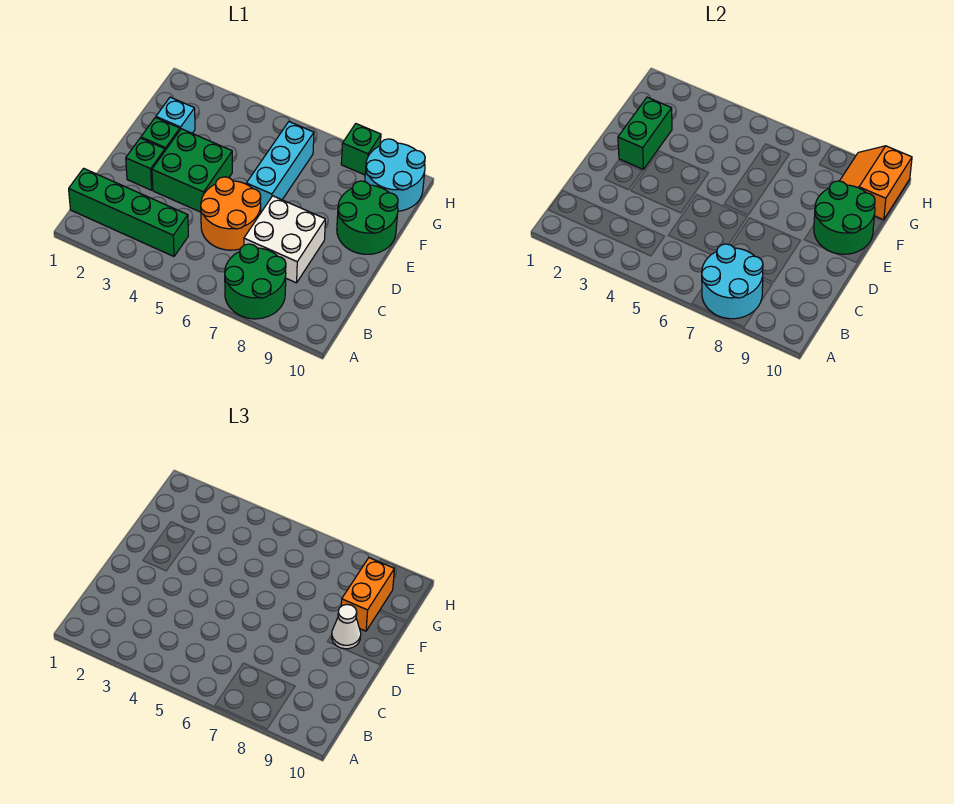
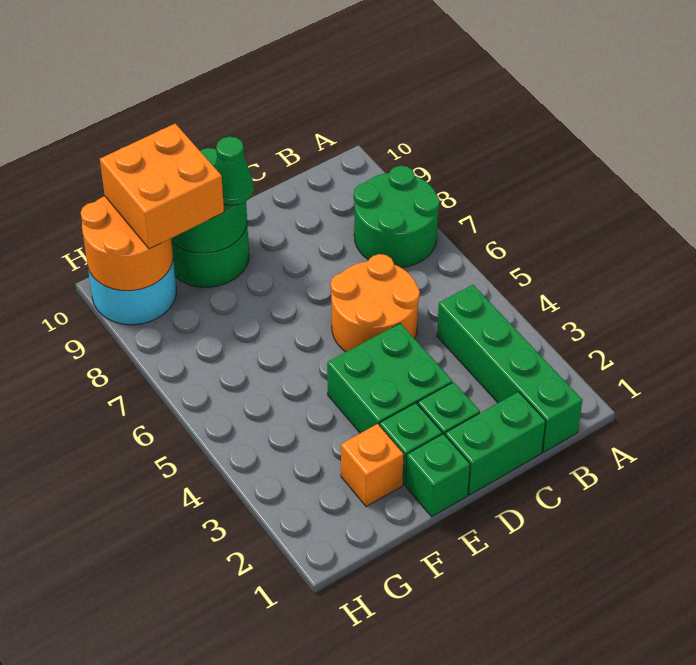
cyan 2x2 round brick [702,244,763,319] -> none
white 2x2 brick [244,196,325,283] -> none
green 1x2 brick [618,97,672,169] -> green 1x2 brick moved to [445,392,546,495]
cyan 1x3 brick [246,122,314,211] -> none
white 1x1 cone [332,605,361,649] -> green 1x1 cone [215,137,254,205]
cyan 1x1 brick [156,97,195,133] -> orange 1x1 brick [341,424,404,507]
orange 1x2 brick [341,558,394,631] -> orange 2x2 brick [100,124,224,249]
orange 2x2 slope [840,146,912,220] -> orange 2x2 round brick [81,196,173,291]
green 1x1 brick [341,124,381,175] -> green 1x1 brick moved to [406,434,470,517]

